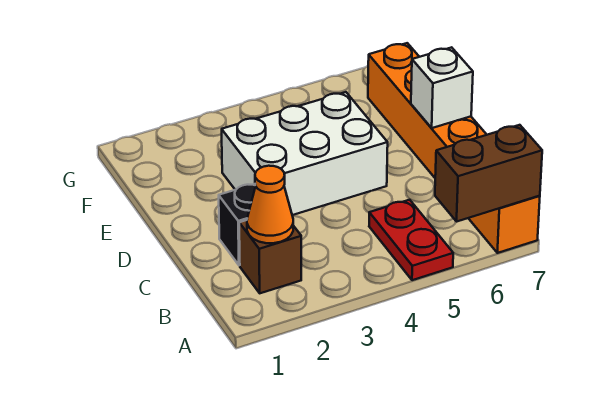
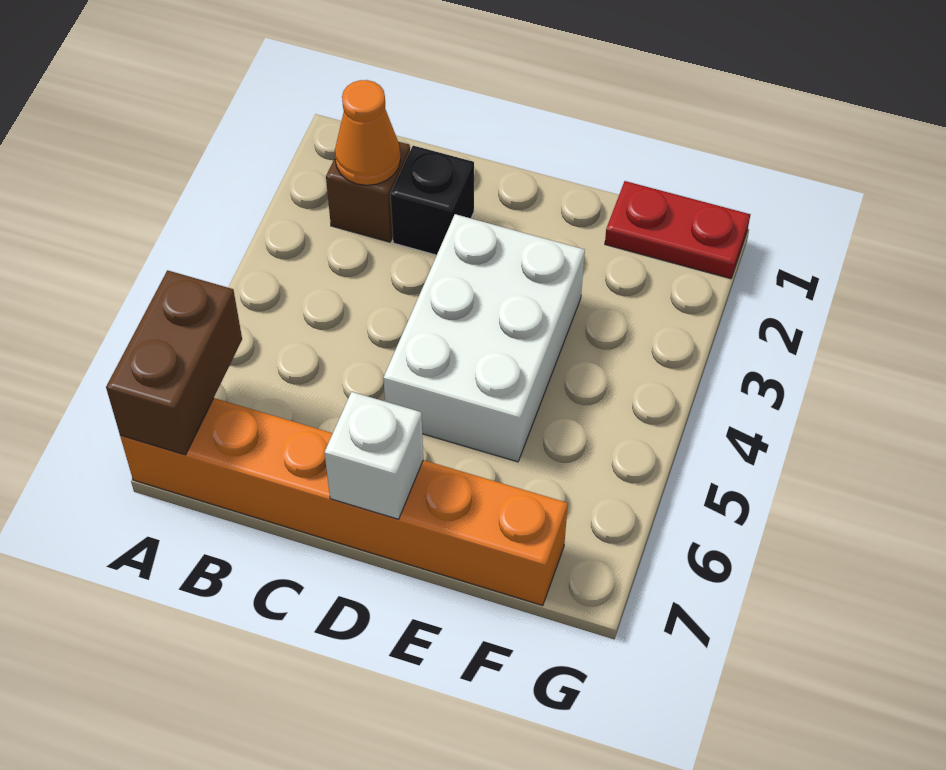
red 1x2 plate [369,200,453,280] -> red 1x2 plate moved to [605,181,751,279]

